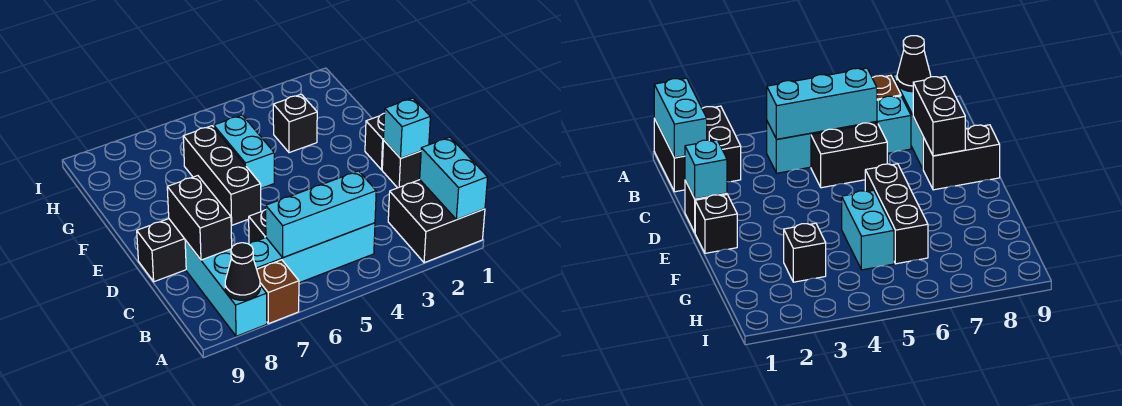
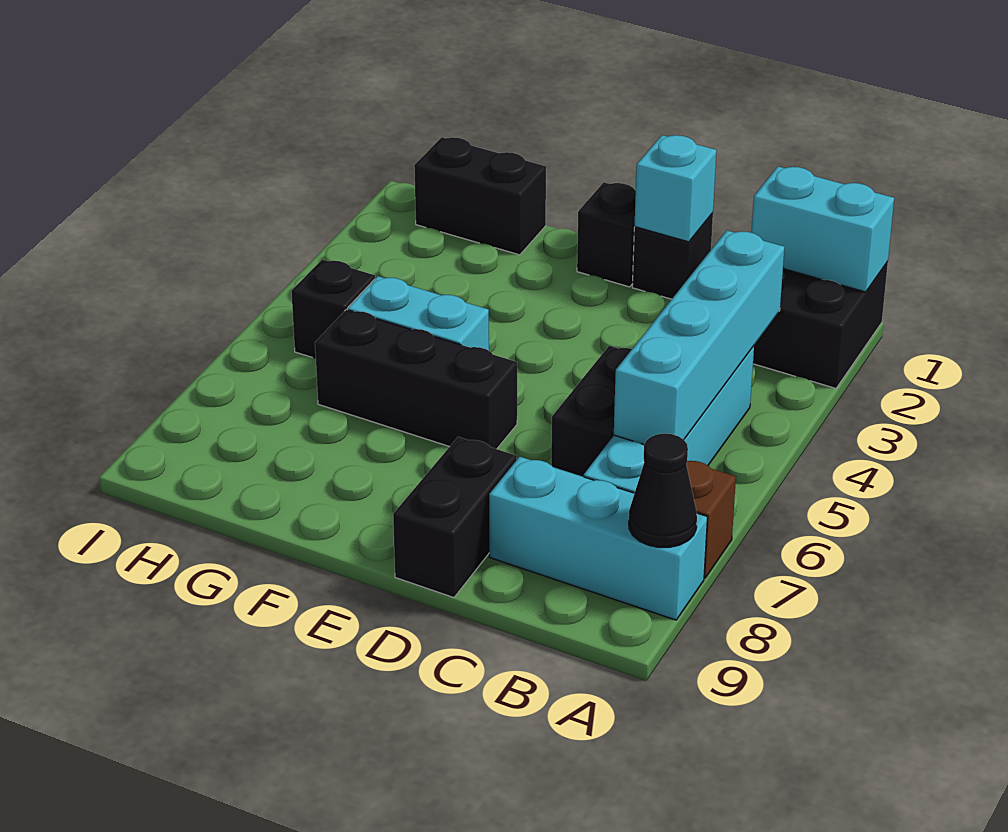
cyan 1x3 brick [266,171,376,258] -> cyan 1x4 brick [614,231,784,444]
black 1x2 brick [167,176,232,260] -> black 1x2 brick moved to [414,137,546,255]
black 1x1 brick [273,94,317,153] -> black 1x1 brick moved to [291,259,375,359]

